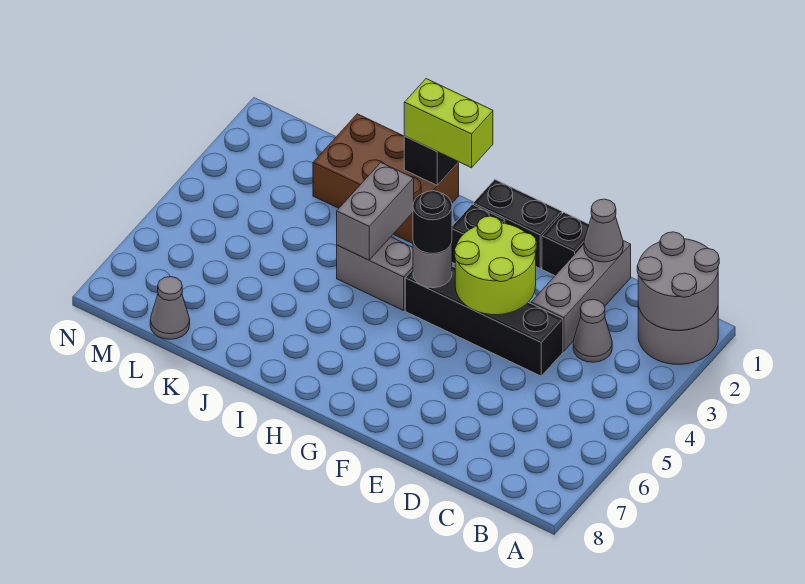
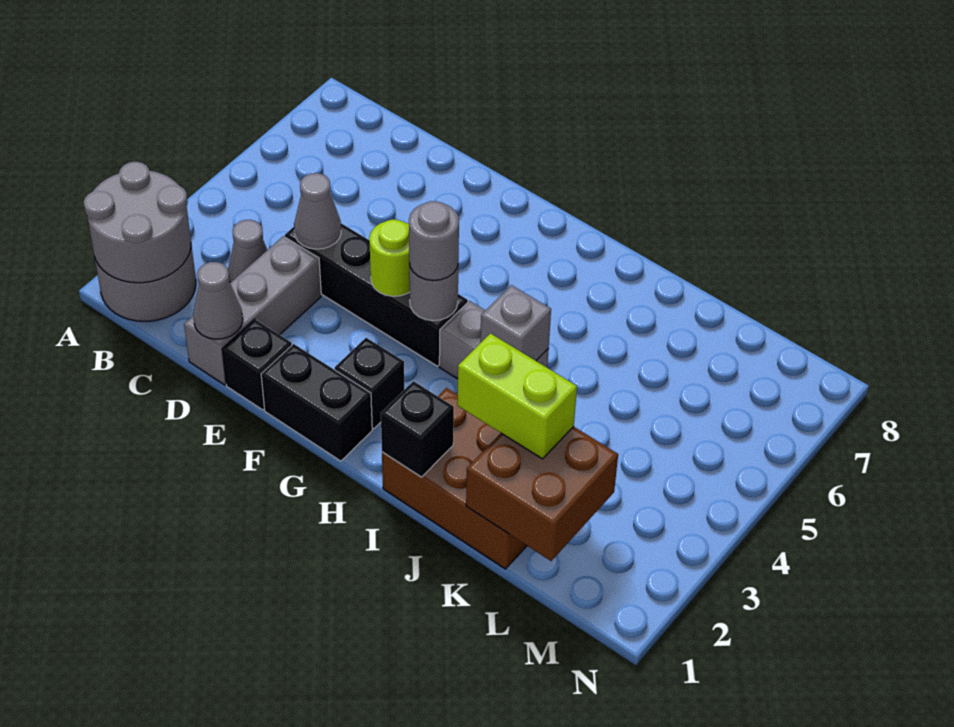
lime 2x2 round brick [455,216,536,315] -> lime 1x1 round brick [369,220,410,296]
black 1x1 round brick [413,191,452,254] -> grey 1x1 round brick [409,201,459,281]
lime 1x2 brick [404,79,493,168] -> lime 1x2 brick moved to [457,334,577,459]
grey 1x2 brick [337,163,414,260] -> grey 1x1 brick [480,285,551,361]
none -> brown 2x2 brick [466,427,618,561]
grey 1x1 cone [150,277,190,339] -> grey 1x1 cone moved to [294,173,341,249]

